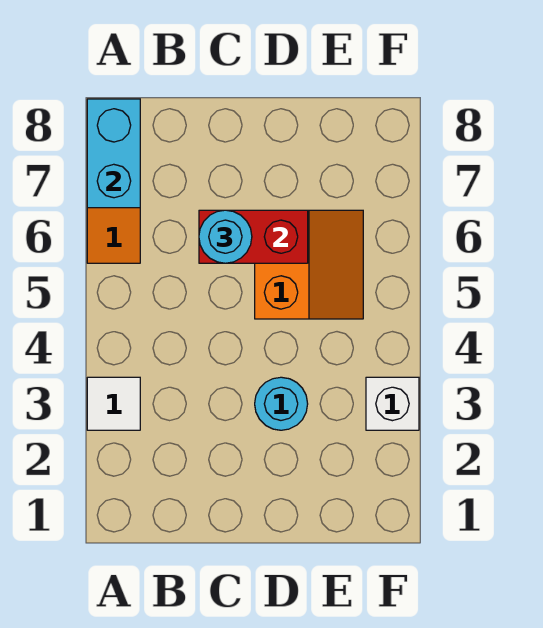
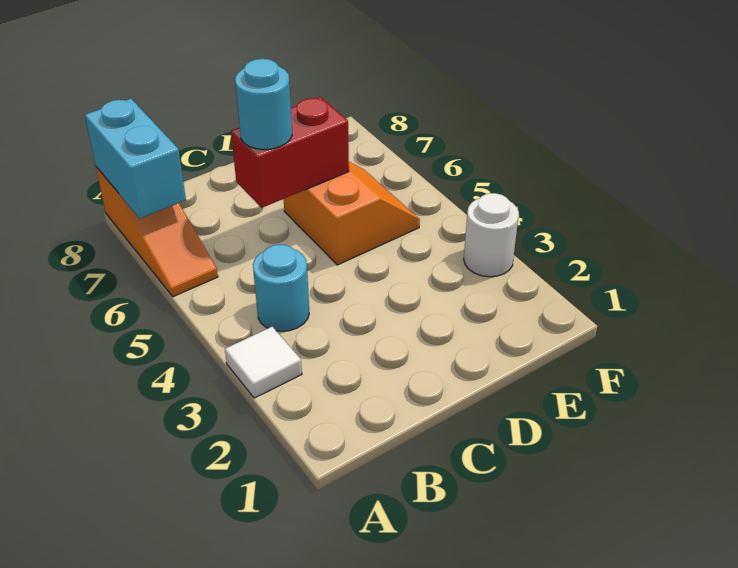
cyan 1x1 round brick [255,377,308,430] -> cyan 1x1 round brick moved to [253,244,309,331]
white 1x1 brick [366,377,419,430] -> white 1x1 round brick [464,193,519,277]

